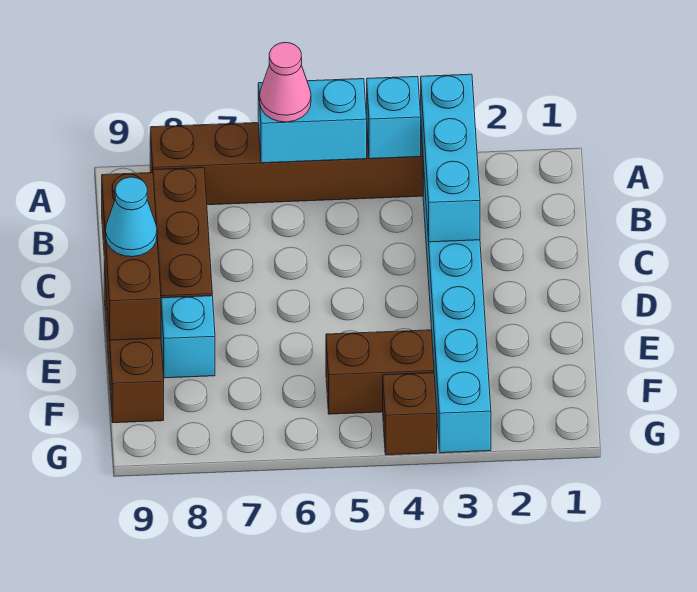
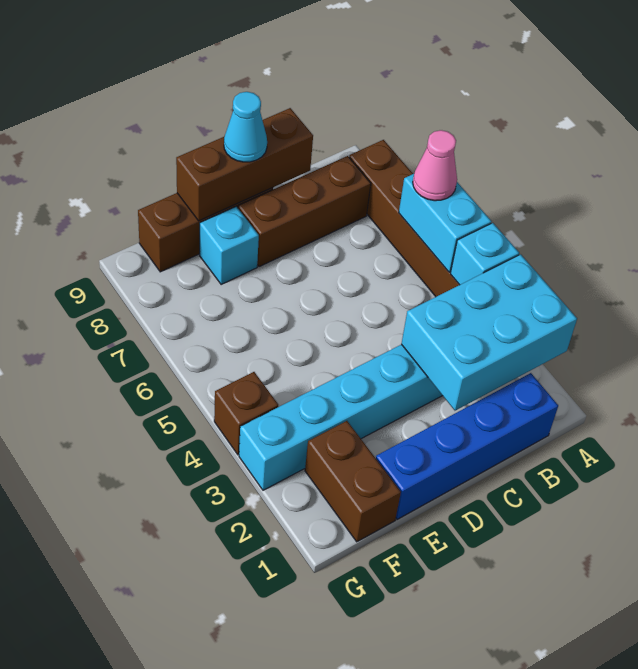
cyan 1x3 brick [421,74,480,242] -> cyan 2x3 brick [401,254,577,411]
none -> blue 1x4 brick [376,373,558,519]
brown 1x2 brick [326,330,434,414] -> brown 1x2 brick moved to [305,421,401,542]

